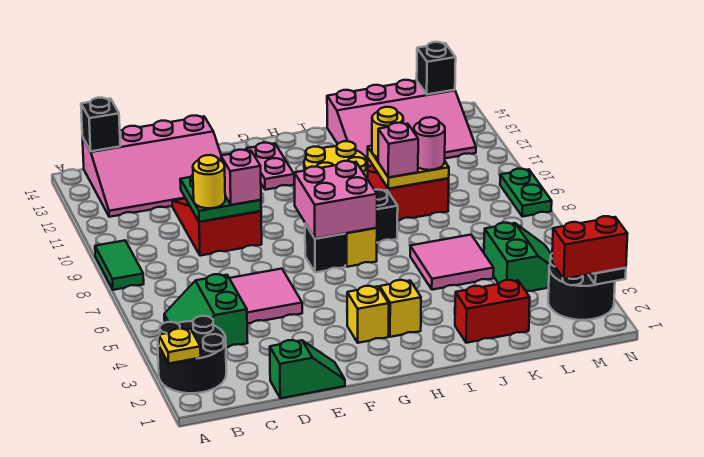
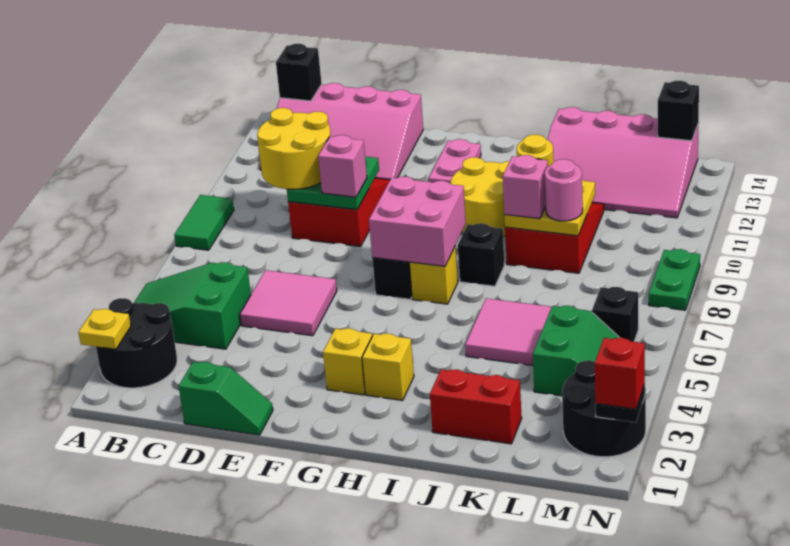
green 2x2 slope [164,274,248,347] -> green 2x3 slope [134,262,251,349]
yellow 1x1 round brick [193,155,225,208] -> yellow 2x2 round brick [257,108,331,189]
red 1x2 brick [552,216,628,279] -> red 1x1 brick [595,338,645,409]
none -> black 1x1 brick [592,287,638,342]

